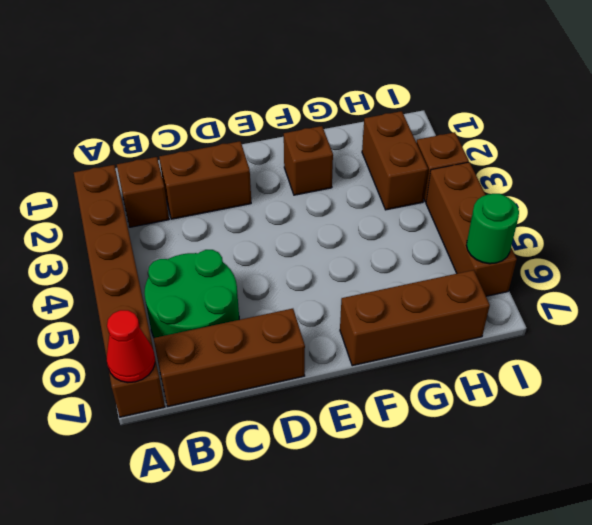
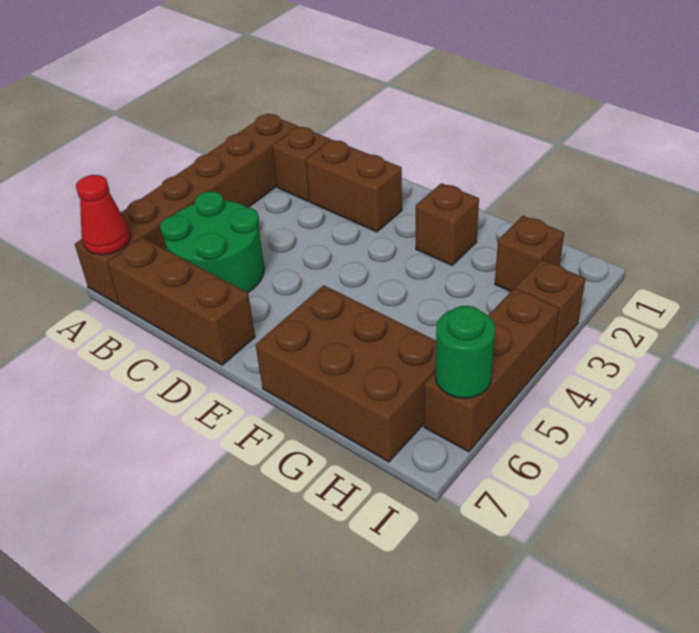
brown 1x3 brick [340,270,490,366] -> brown 2x3 brick [255,285,436,462]
brown 1x2 brick [362,111,428,210] -> brown 1x1 brick [495,216,564,291]

